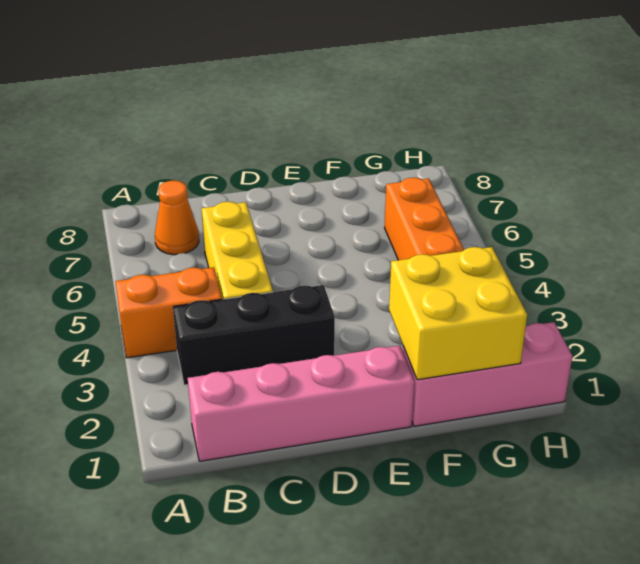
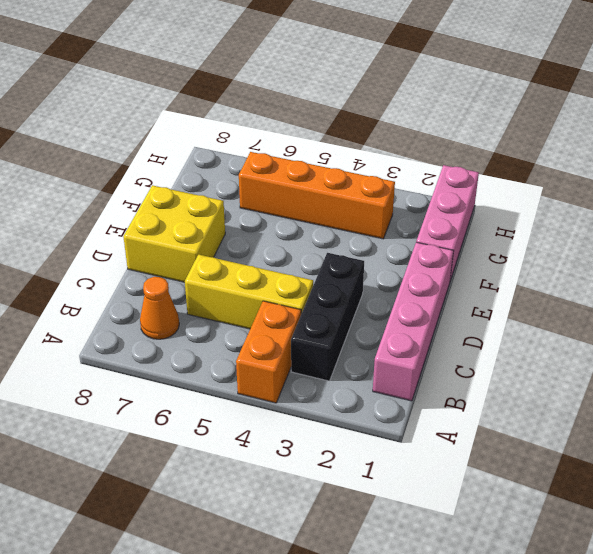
yellow 2x2 brick [389,247,527,380] -> yellow 2x2 brick moved to [123,185,225,282]

